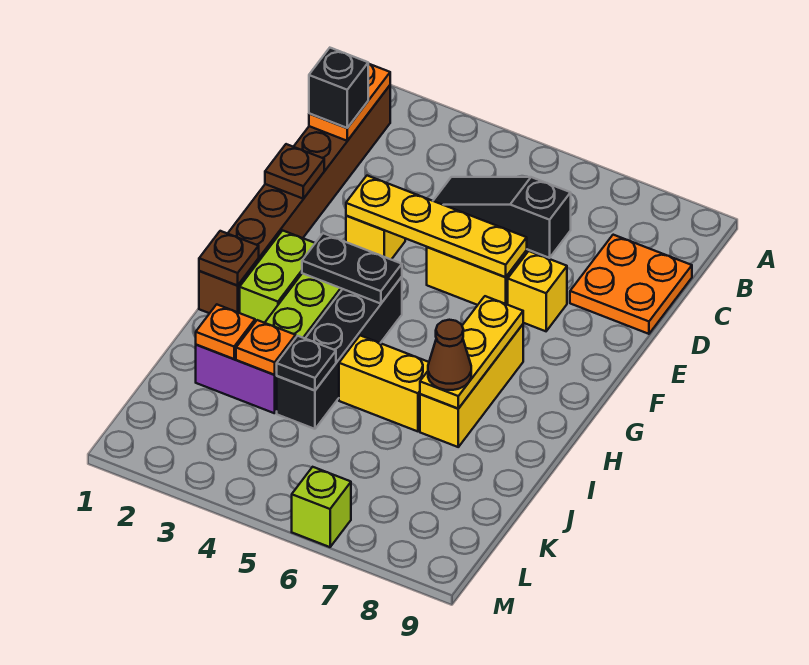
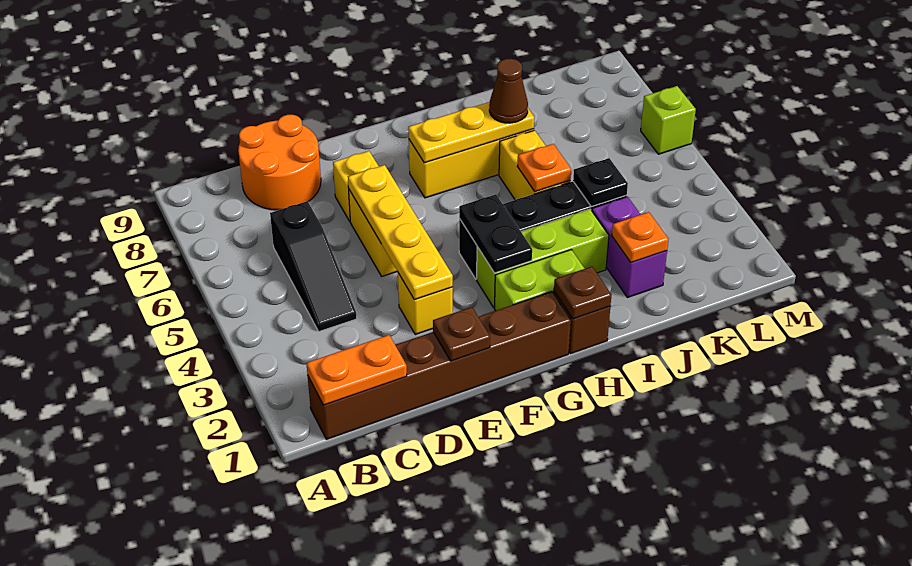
black 1x1 brick [309,48,368,128] -> none
orange 2x2 plate [570,235,692,334] -> orange 2x2 round brick [238,115,321,210]
orange 1x1 plate [236,320,296,375] -> orange 1x1 plate moved to [517,144,571,192]

